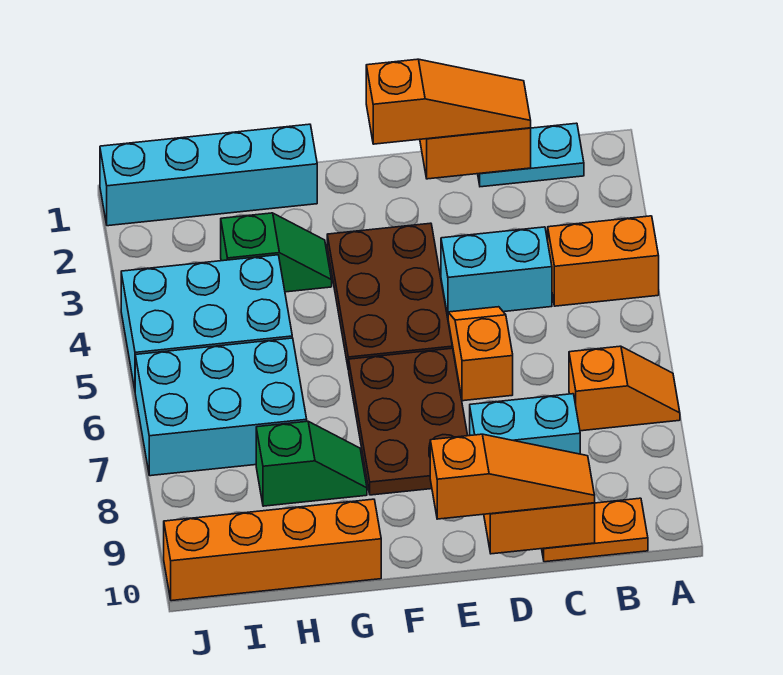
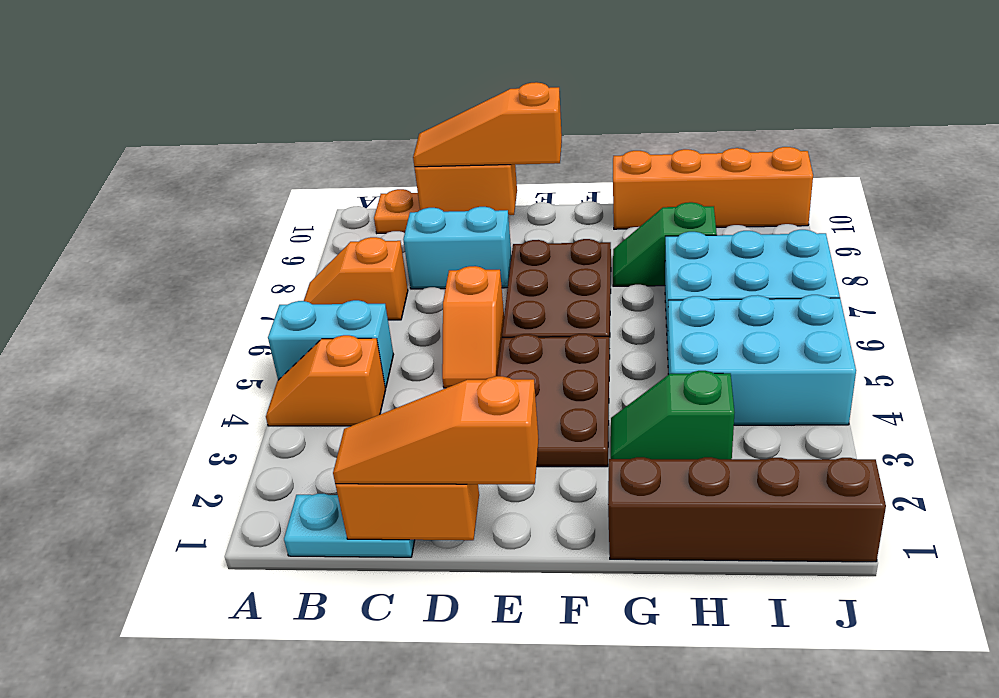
orange 1x2 brick [548,216,659,306] -> orange 1x2 slope [266,335,386,426]
cyan 1x2 brick [441,227,552,315] -> cyan 1x2 brick moved to [268,300,393,388]
cyan 1x4 brick [100,124,317,226] -> brown 1x4 brick [608,457,886,562]

